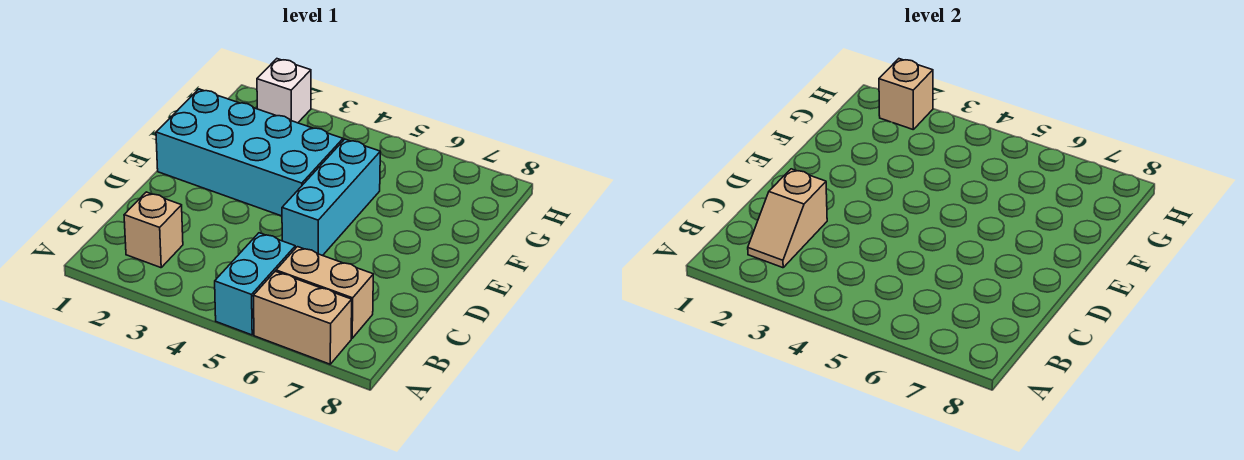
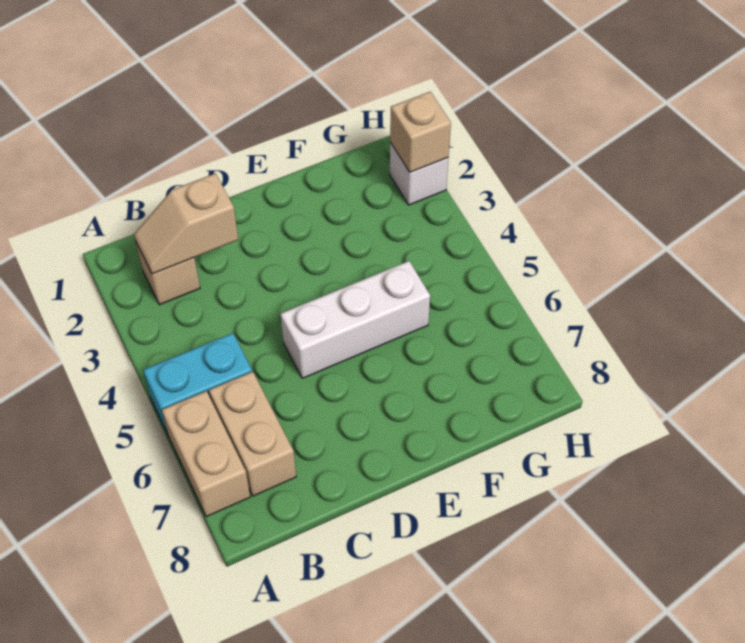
cyan 1x3 brick [282,139,380,256] -> white 1x3 brick [280,261,430,378]
cyan 2x4 brick [156,89,343,216] -> none

